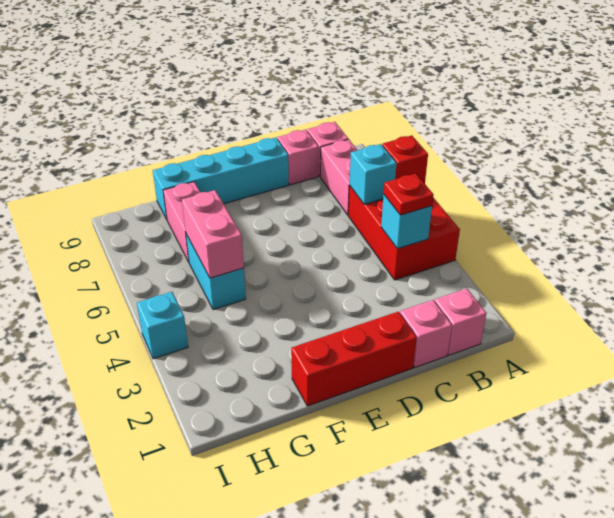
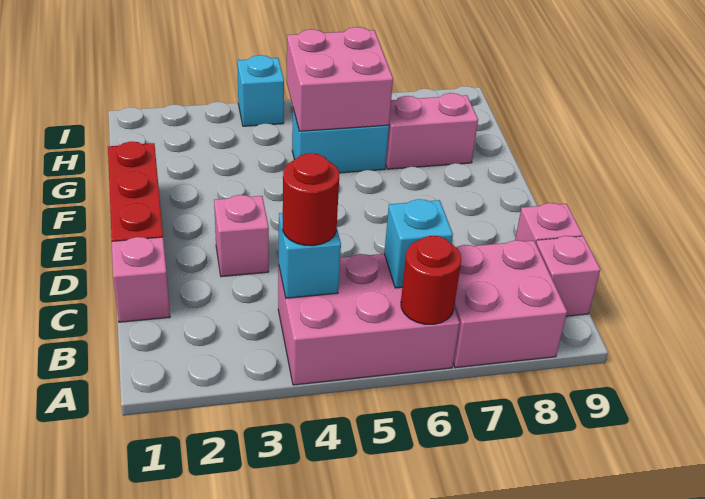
red 2x3 brick [348,186,460,280] -> pink 2x3 brick [278,254,460,385]
red 1x1 brick [382,135,428,184] -> red 1x1 round brick [401,236,461,324]
pink 1x1 brick [435,289,486,355] -> pink 1x1 brick moved to [214,195,269,277]
red 1x1 plate [384,173,433,215] -> red 1x1 round brick [283,153,339,246]
pink 1x2 brick [320,139,357,215] -> pink 2x2 brick [453,240,567,368]
cyan 1x4 brick [153,138,289,219] -> none
pink 1x2 brick [182,190,244,278] -> pink 2x2 brick [287,27,393,131]

